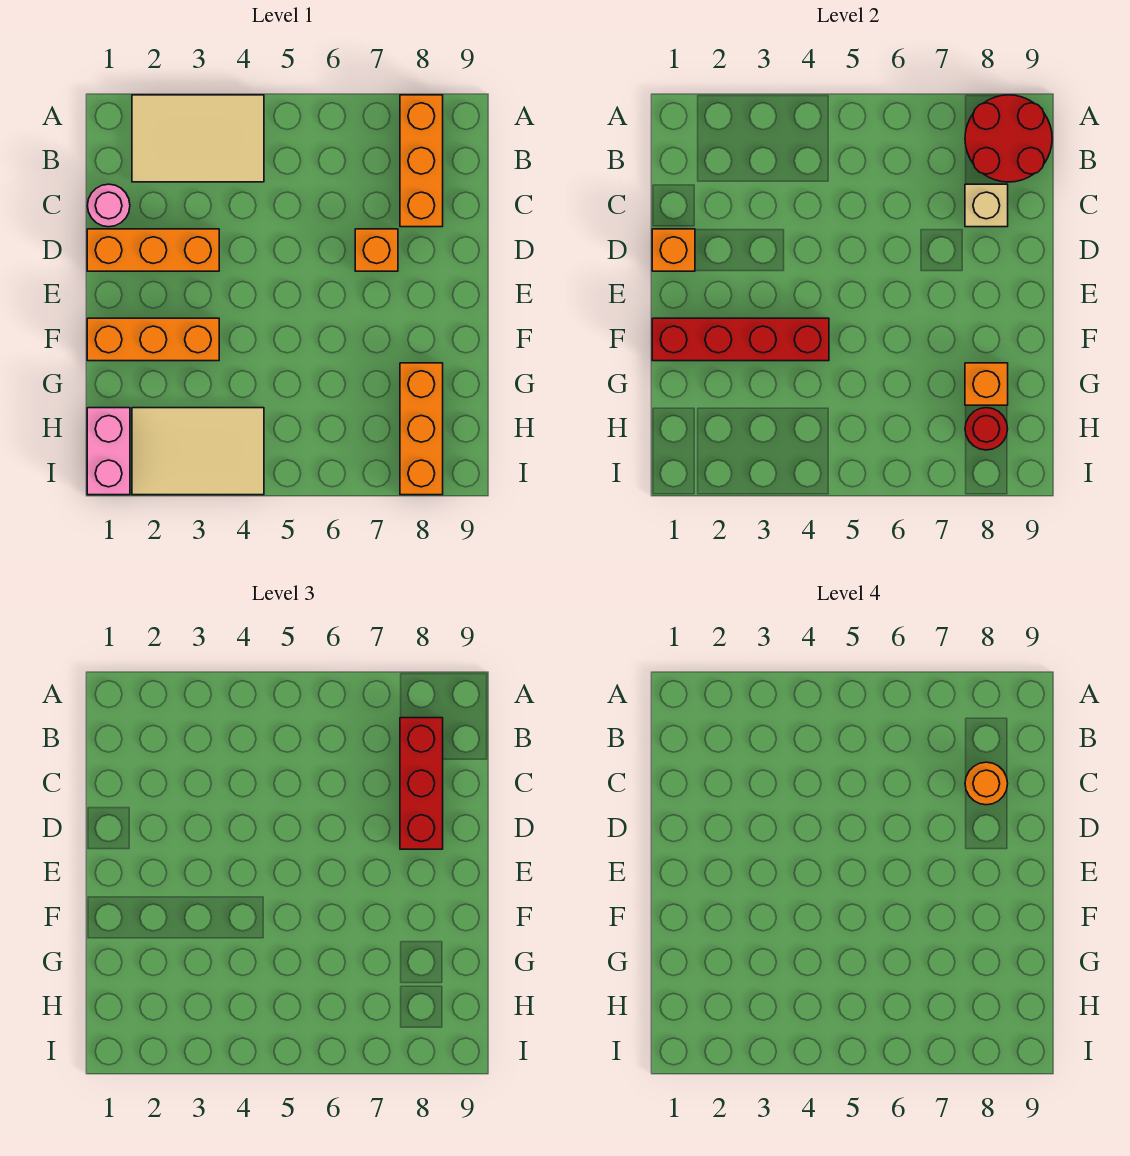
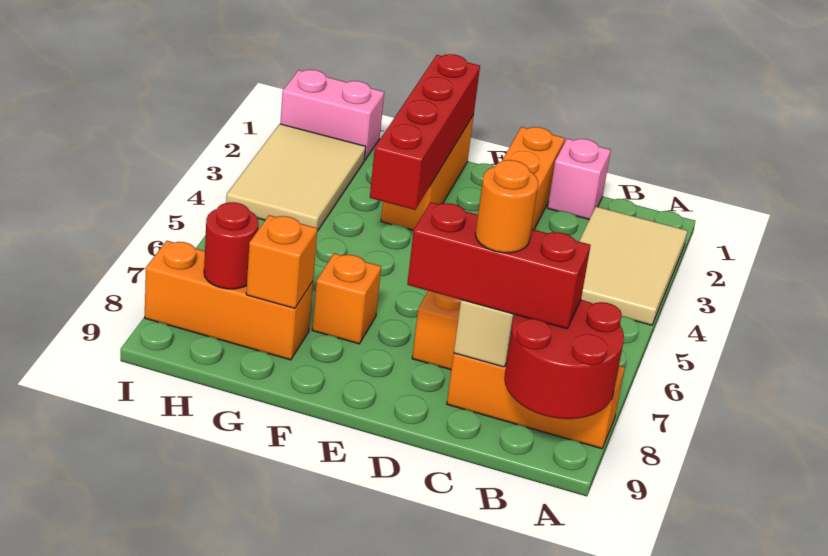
pink 1x1 round brick [87,184,130,227] -> pink 1x1 brick [548,139,611,219]
orange 1x1 brick [652,229,695,271] -> orange 1x1 brick moved to [312,253,381,344]

